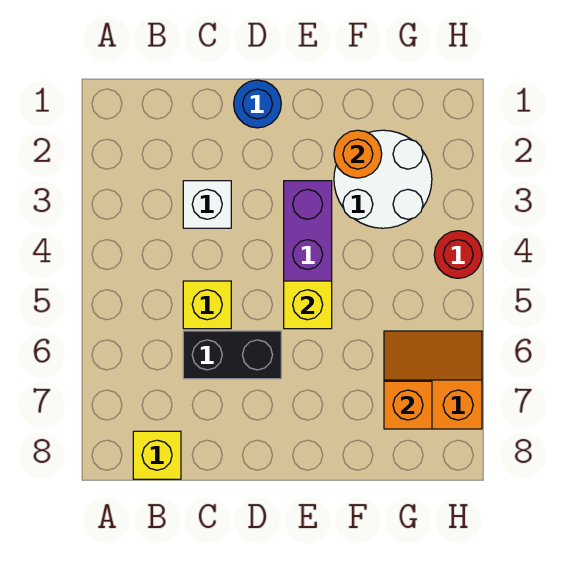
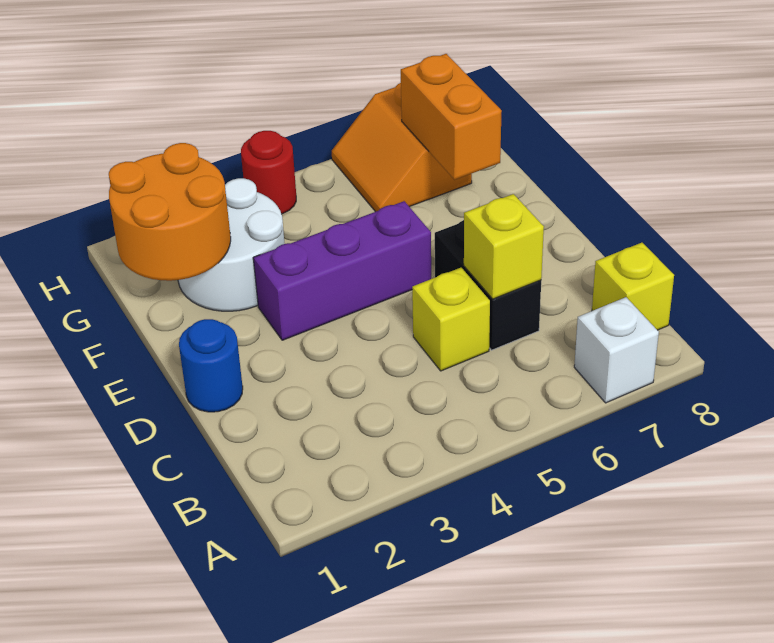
white 1x1 brick [183,181,231,228] -> white 1x1 brick moved to [574,297,659,403]
yellow 1x1 brick [284,281,332,329] -> yellow 1x1 brick moved to [464,194,544,299]
orange 1x1 round brick [334,130,382,178] -> orange 2x2 round brick [109,143,231,281]
orange 1x1 brick [384,381,432,429] -> orange 1x2 brick [401,54,502,180]

